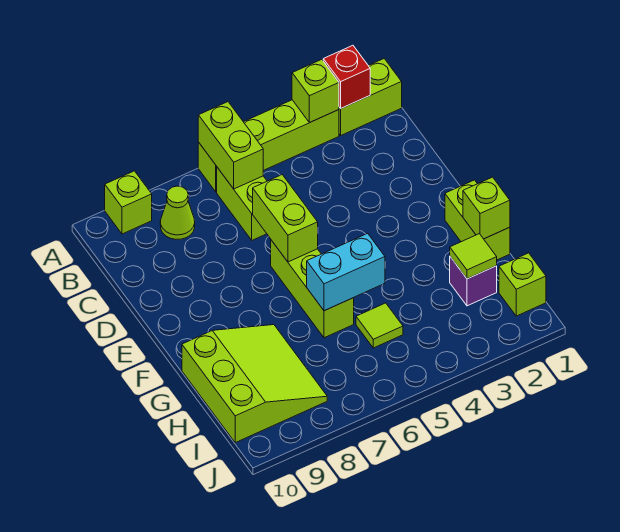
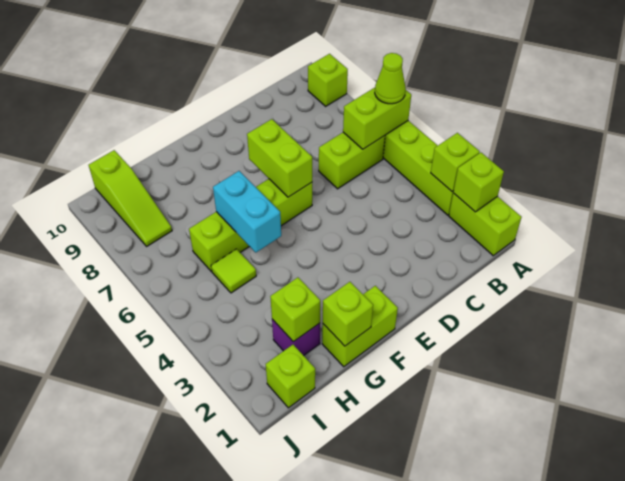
red 1x1 brick [323,45,370,108] -> lime 1x1 brick [453,152,504,212]
lime 1x1 cone [160,186,195,239] -> lime 1x1 cone moved to [375,53,406,104]
lime 1x2 brick [253,175,318,262] -> lime 1x2 brick turned to [247,119,312,197]
lime 1x3 brick [271,240,354,338] -> lime 1x4 brick [189,179,312,271]
lime 3x3 slope [182,325,327,443] -> lime 1x3 slope [89,150,172,246]
lime 1x1 tile [450,234,497,279] -> lime 1x1 brick [270,277,320,342]

